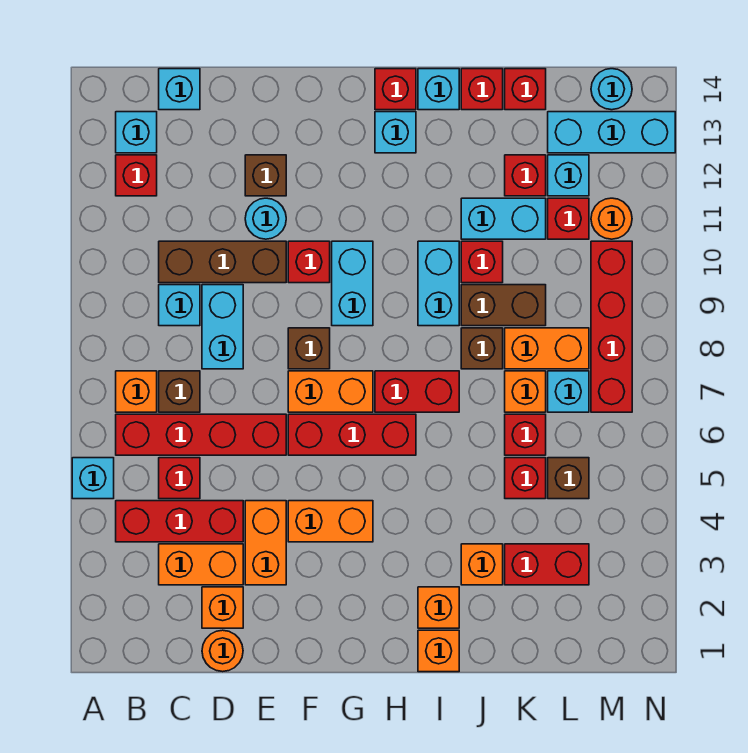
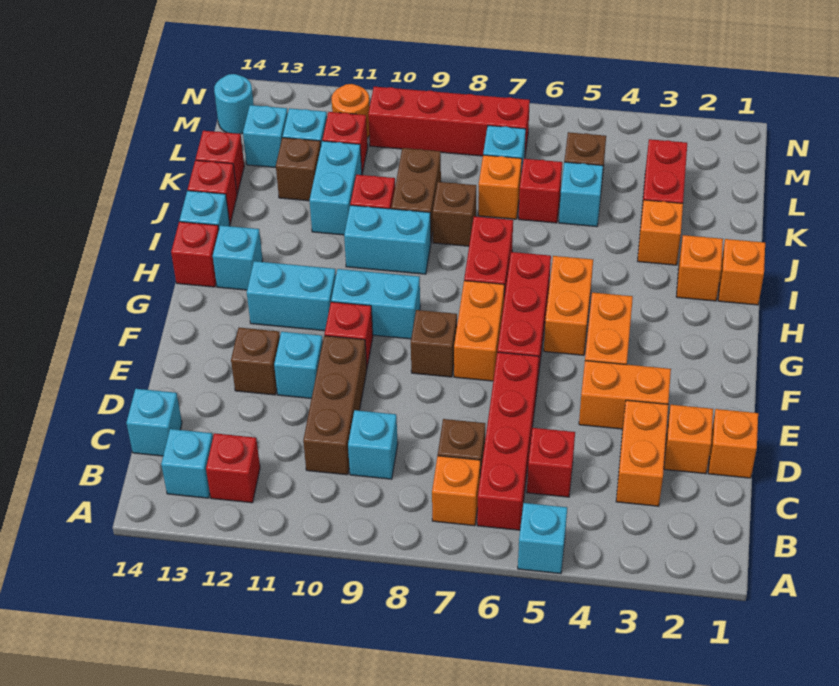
red 1x3 brick [116,501,243,542] -> none
orange 1x1 round brick [202,630,243,672] -> orange 1x1 brick [708,409,758,478]
cyan 1x2 brick [202,285,243,369] -> cyan 1x2 brick moved to [247,261,336,331]
cyan 1x1 round brick [245,198,286,239] -> cyan 1x1 brick [274,332,323,398]
red 1x1 brick [505,458,546,499] -> cyan 1x1 brick [559,162,603,227]
orange 1x2 brick [505,328,589,369] -> orange 1x2 brick moved to [544,256,593,355]
red 1x1 brick [505,155,546,196] -> brown 1x1 brick [276,138,321,201]
cyan 1x3 brick [548,112,675,153] -> cyan 1x1 brick [243,105,288,167]

